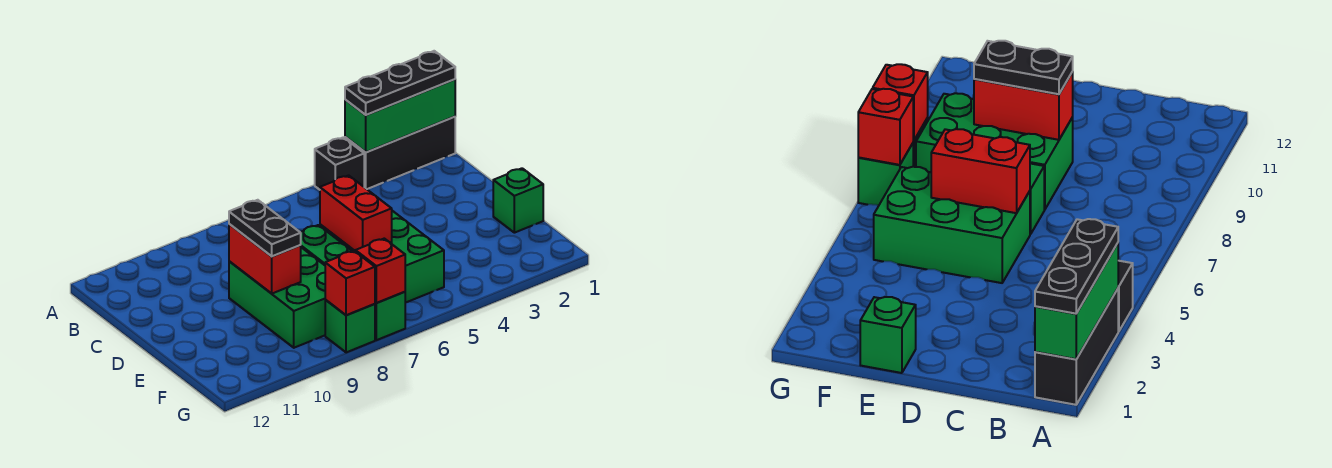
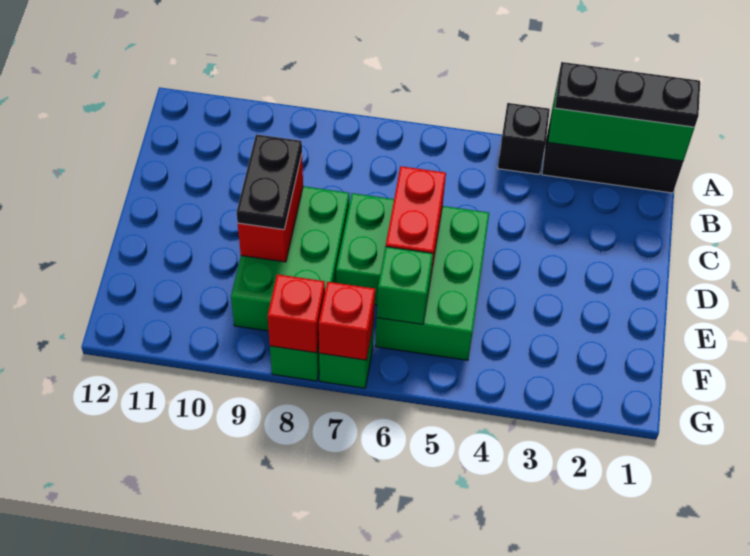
green 1x1 brick [493,168,543,233] -> green 1x1 brick moved to [377,247,433,324]

